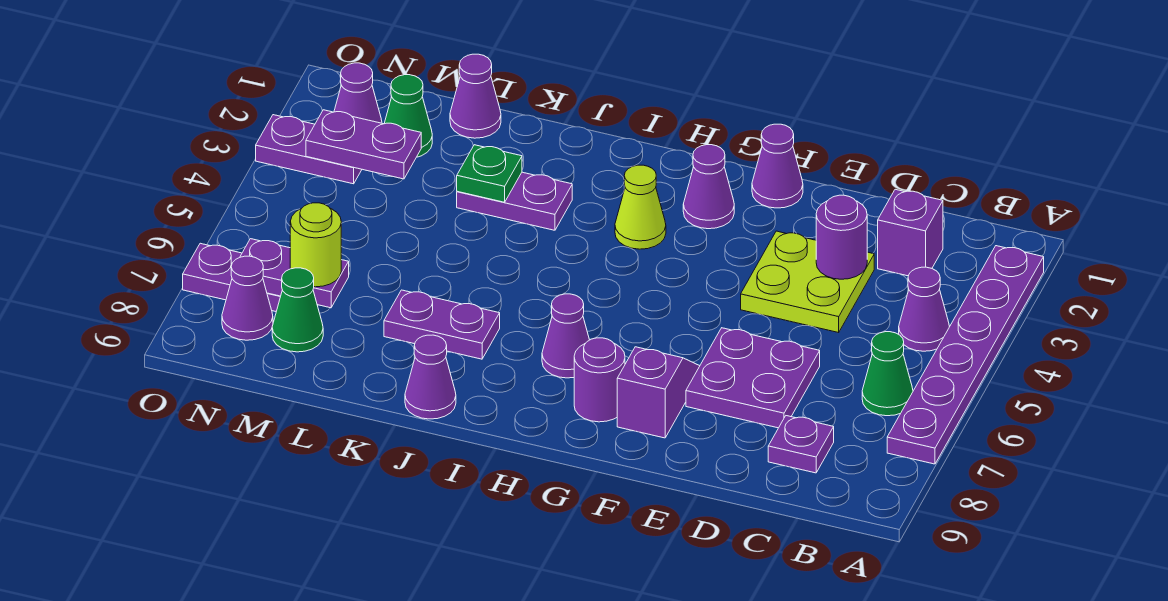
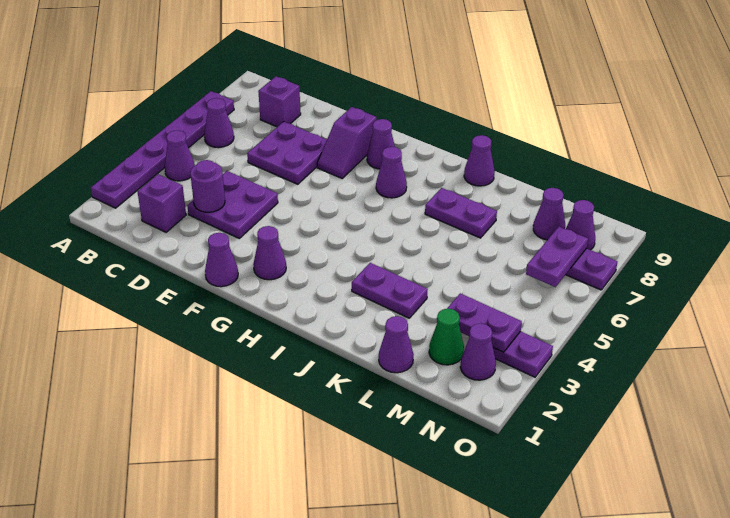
green 1x1 cone [862,332,913,416] -> purple 1x1 cone [204,98,234,148]
purple 1x1 plate [768,416,834,473] -> purple 1x1 brick [258,76,301,127]
lime 2x2 plate [741,231,874,333] -> purple 2x2 plate [187,171,278,238]
purple 1x1 round brick [574,338,625,422] -> purple 1x1 cone [367,119,395,169]
lime 1x1 cone [615,165,666,249] -> none
green 1x1 plate [457,145,522,202] -> none
purple 1x2 plate [240,239,349,308] -> purple 1x2 plate turned to [526,226,588,287]
lime 1x1 round brick [290,203,341,287] -> none
green 1x1 cone [272,268,323,352] -> purple 1x1 cone [533,188,565,240]

